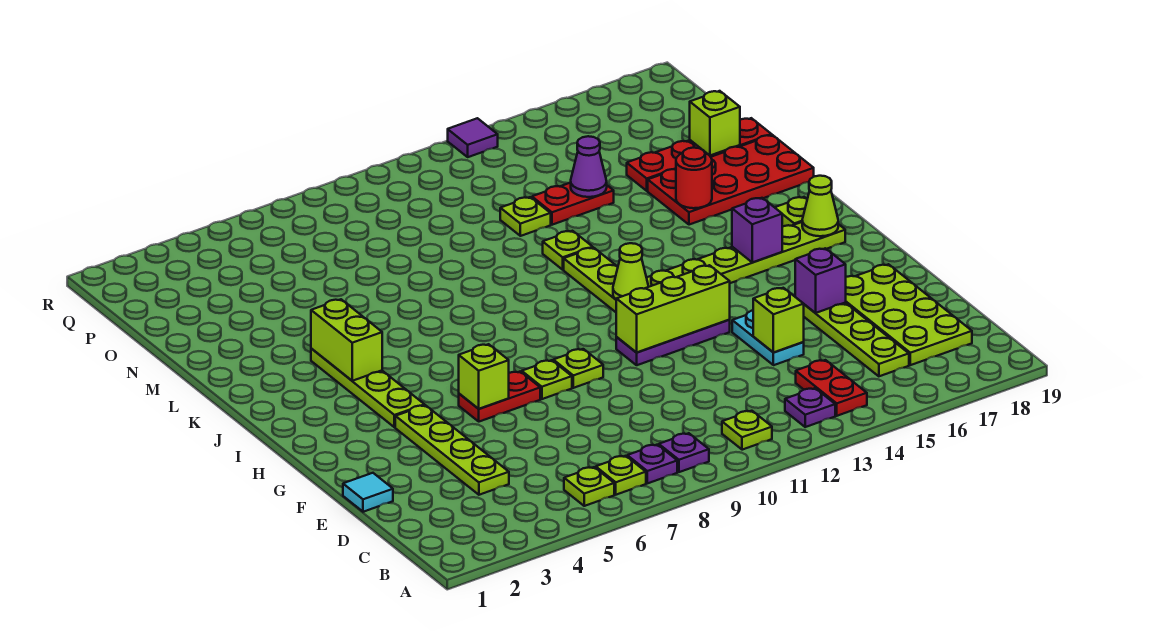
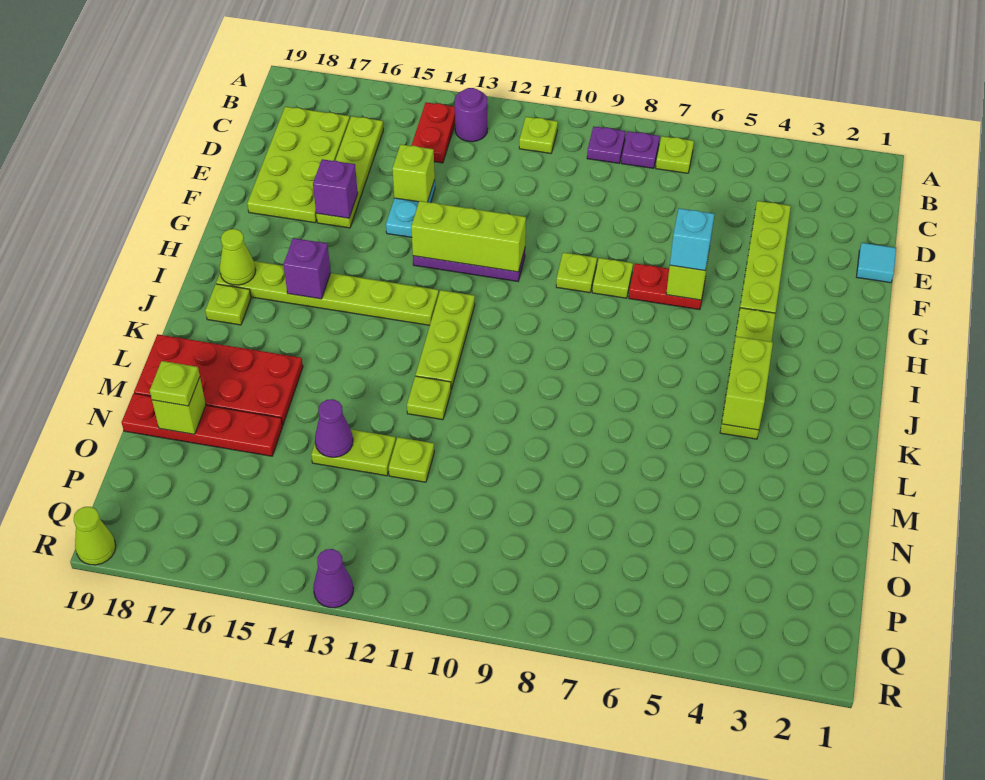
lime 1x1 plate [564,467,614,506] -> lime 1x1 plate moved to [150,361,200,406]
purple 1x1 plate [785,388,835,427] -> purple 1x1 round brick [455,88,488,142]
none -> cyan 1x1 brick [670,208,714,271]
lime 1x1 cone [613,243,649,299] -> lime 1x1 cone moved to [74,507,116,565]
red 1x1 round brick [676,147,712,208] -> none
red 1x2 plate [532,183,614,225] -> lime 1x2 plate [311,430,396,476]
purple 1x1 tile [448,118,498,157] -> purple 1x1 cone [313,549,354,608]

